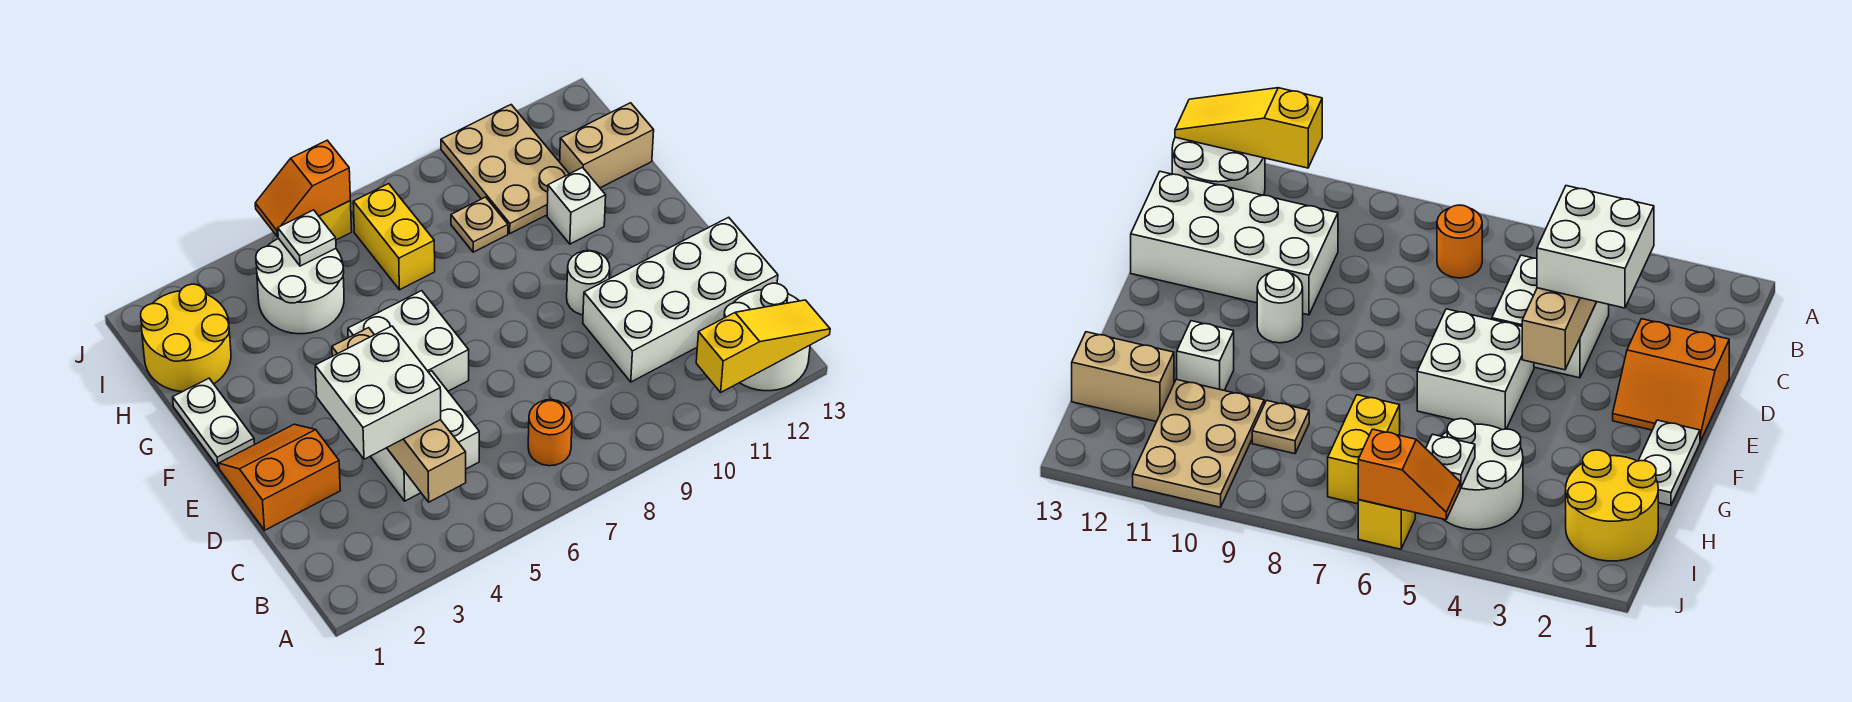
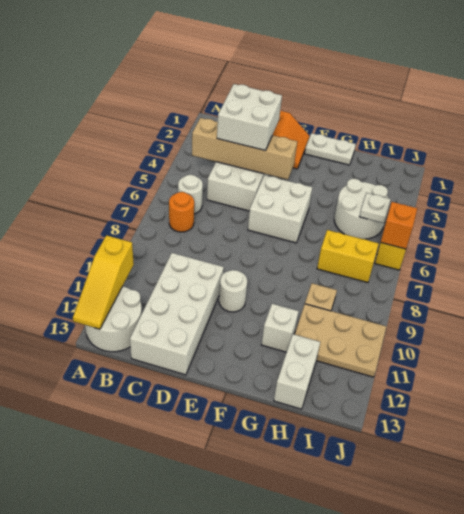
none -> white 1x1 round brick [178,175,203,214]
yellow 2x2 round brick [141,284,231,392] -> none
tan 1x2 brick [560,103,654,188] -> white 1x2 brick [274,334,320,409]

